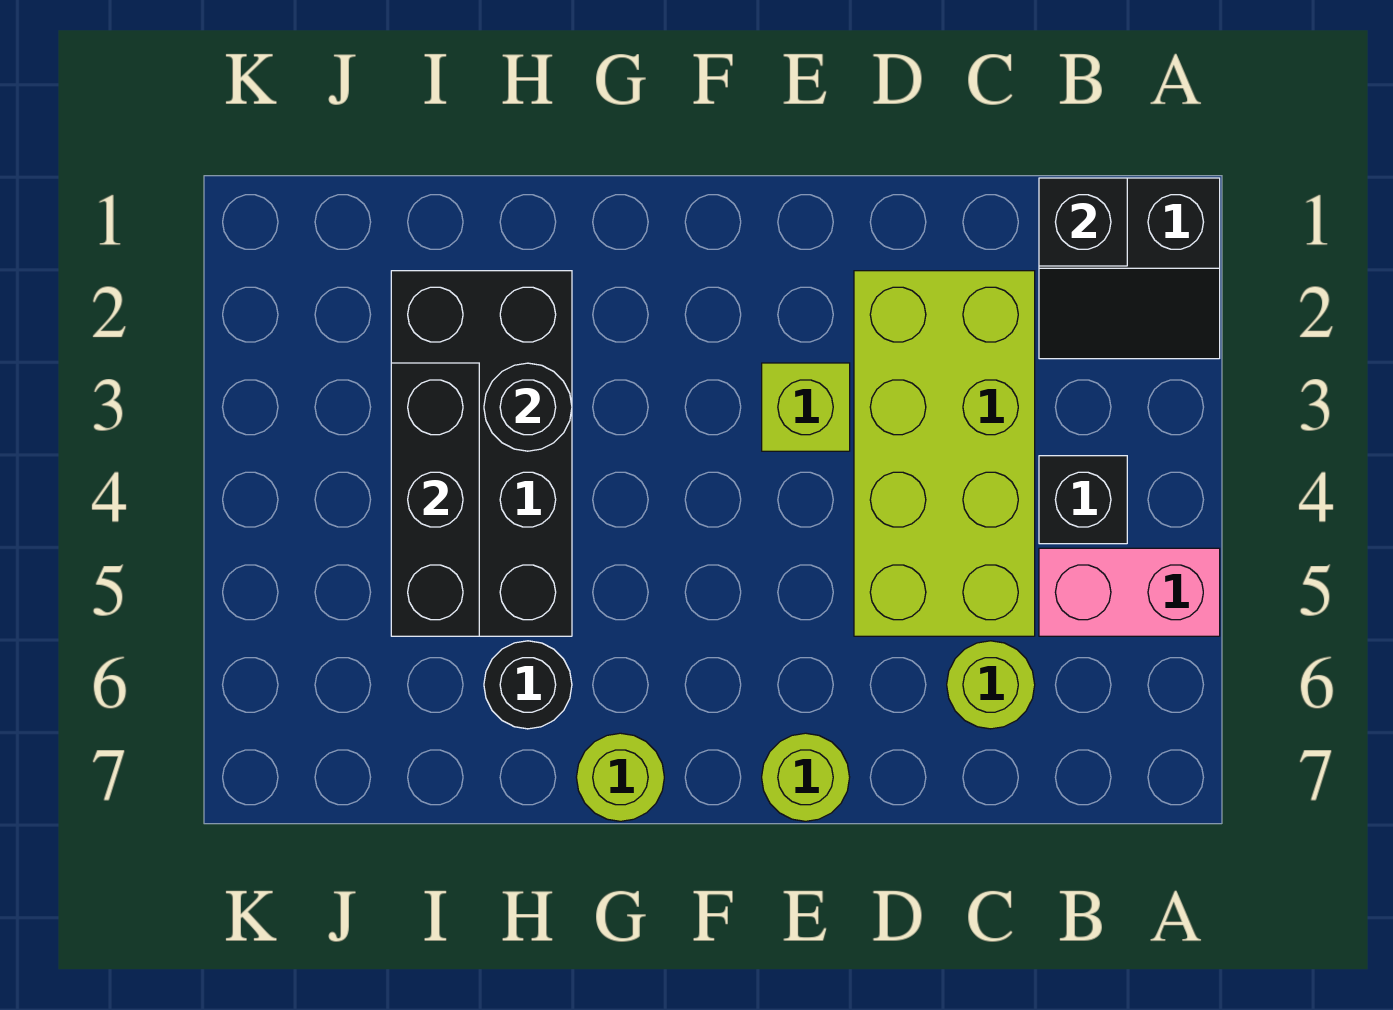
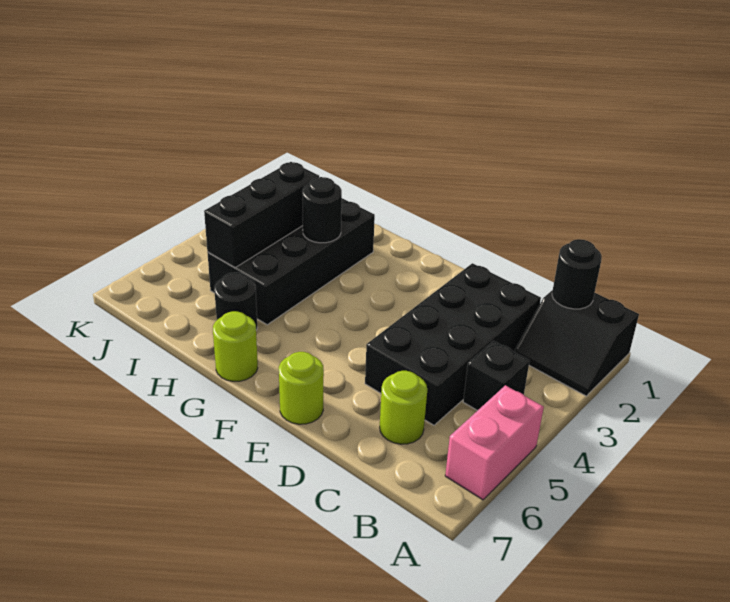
pink 1x2 brick [1039,548,1220,636] -> pink 1x2 brick turned to [445,385,544,500]
black 1x1 brick [1039,178,1127,266] -> black 1x1 round brick [552,239,602,309]
lime 2x4 brick [854,271,1035,636] -> black 2x4 brick [365,263,541,425]
lime 1x1 brick [762,363,850,451] -> none

